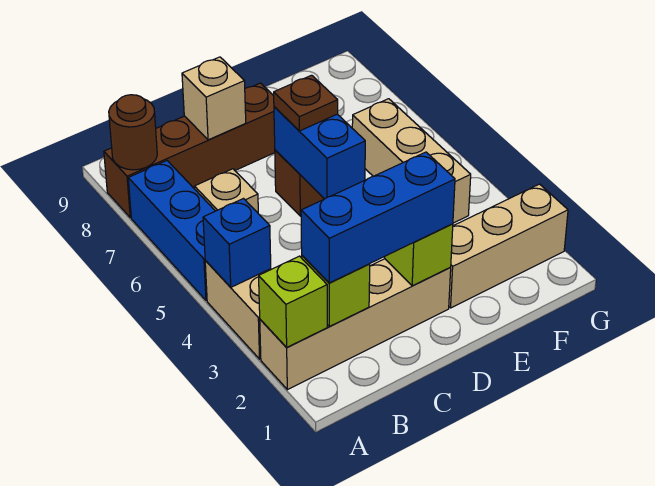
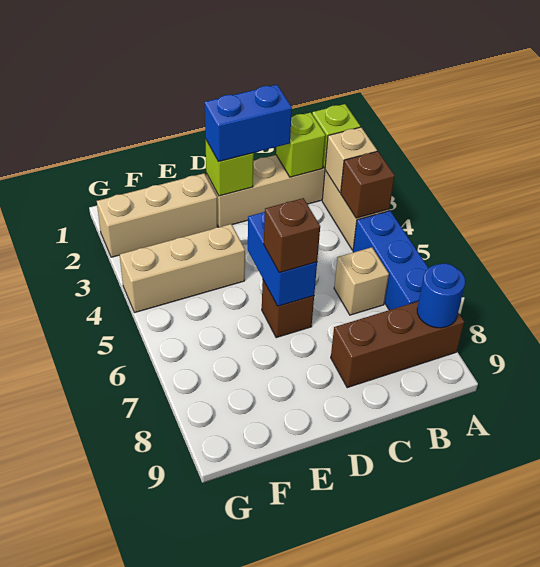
blue 1x1 brick [203,199,271,287] -> brown 1x1 brick [341,151,395,218]
brown 1x4 brick [104,83,275,218] -> brown 1x3 brick [331,301,464,388]
brown 1x1 round brick [109,95,157,170] -> blue 1x1 round brick [417,264,465,328]
blue 1x3 brick [301,152,455,283] -> blue 1x2 brick [205,85,292,162]
tan 1x1 brick [182,57,246,140] -> tan 1x1 brick moved to [325,127,377,193]
brown 1x1 plate [274,75,338,131] -> brown 1x1 brick [264,198,320,273]
tan 1x3 brick [352,99,471,223] -> tan 1x3 brick turned to [120,224,245,313]

